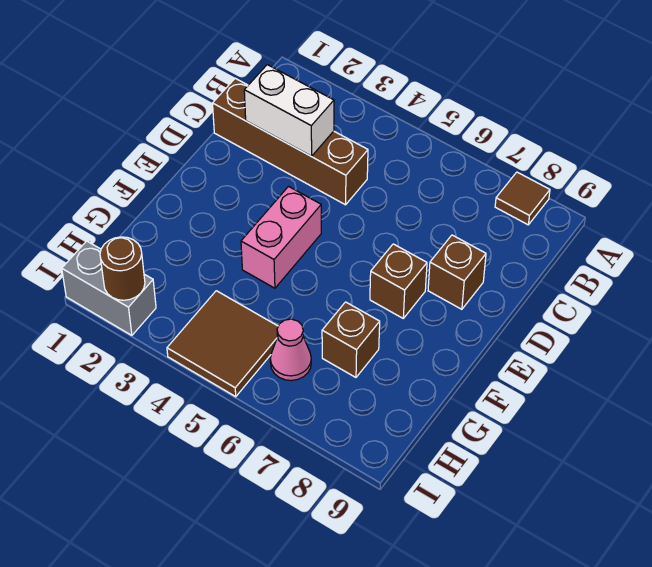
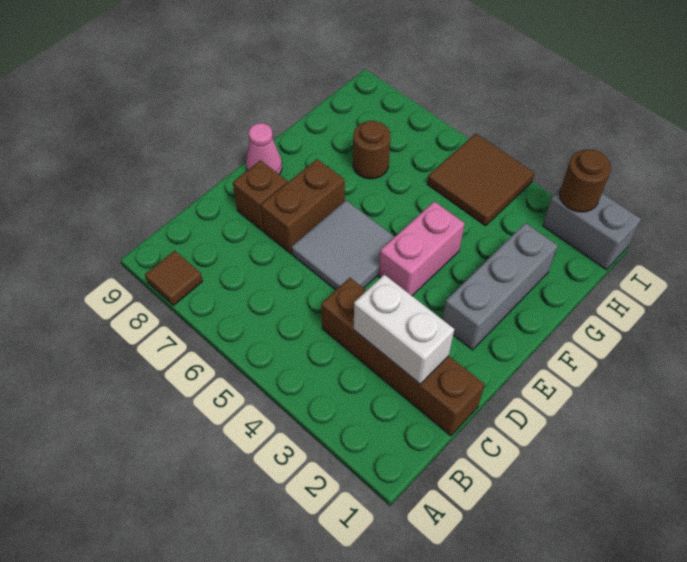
none -> grey 2x2 tile [292,200,394,290]
none -> grey 1x3 brick [442,223,558,350]
brown 1x1 brick [370,244,427,318] -> brown 1x2 brick [261,159,345,254]
brown 1x1 brick [322,302,380,377] -> brown 1x1 round brick [353,121,390,179]
pink 1x1 cone [270,319,311,381] -> pink 1x1 cone moved to [246,123,282,174]

